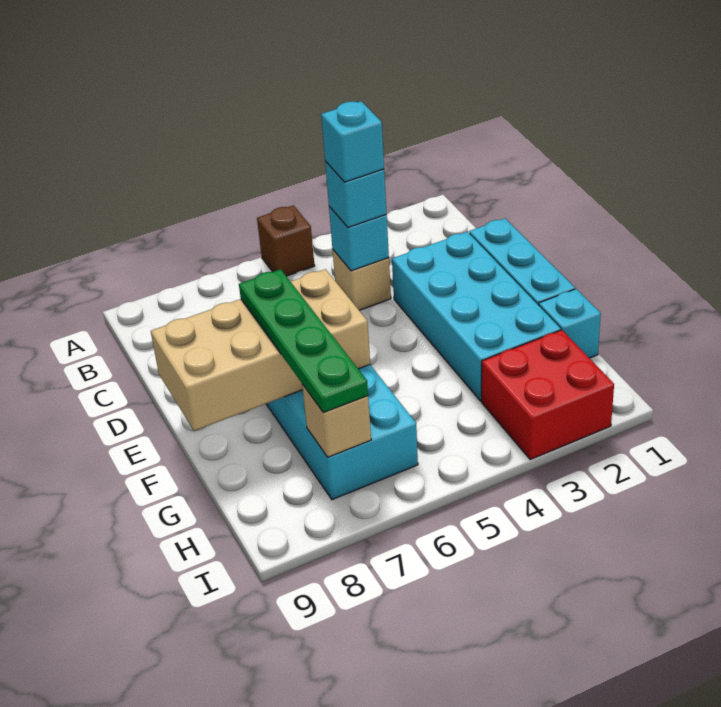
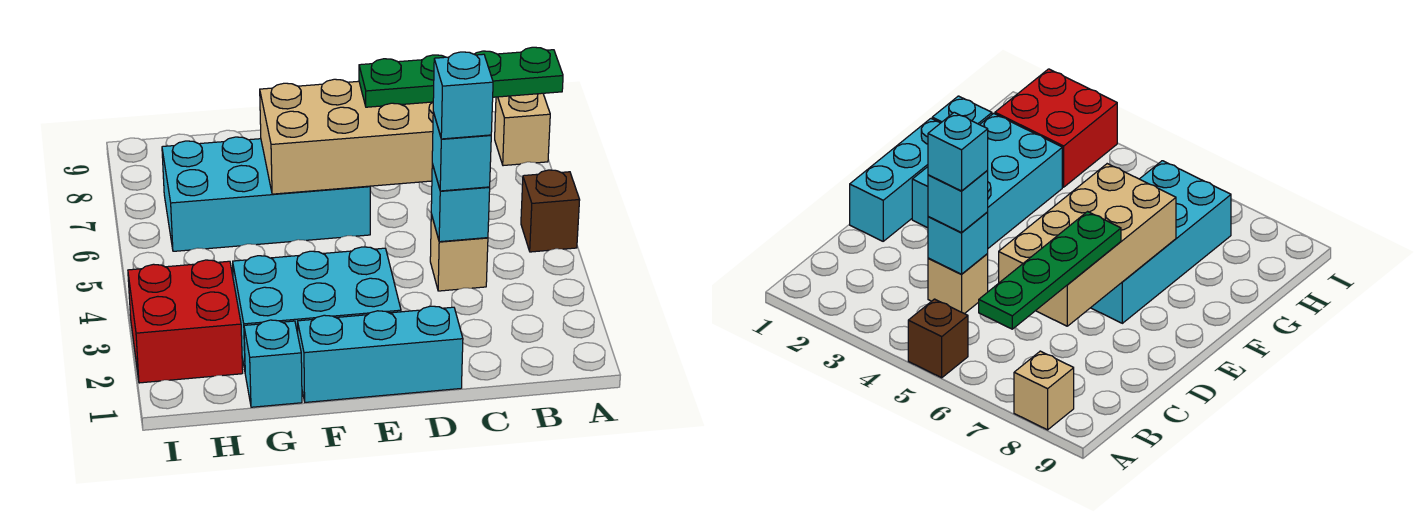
cyan 2x4 brick [392,232,561,401] -> cyan 2x3 brick [233,247,401,370]
tan 2x4 brick [151,269,370,431] -> tan 2x4 brick turned to [260,79,433,194]
green 1x4 plate [239,269,368,413] -> green 1x4 plate moved to [359,47,563,107]
tan 1x1 brick [302,384,371,457] -> tan 1x1 brick moved to [495,93,550,166]

